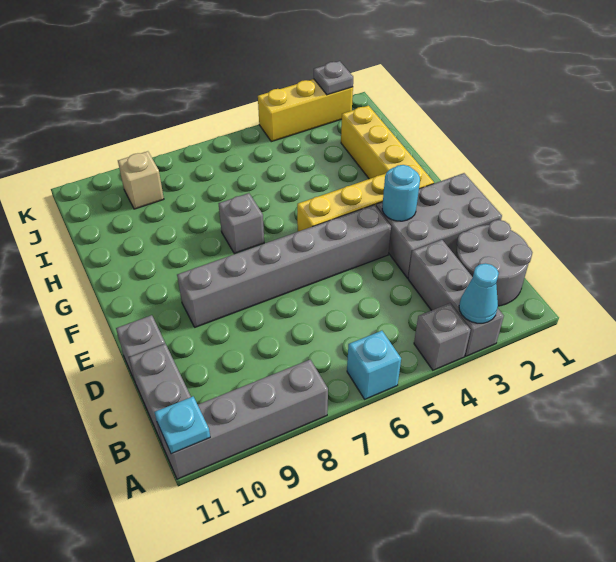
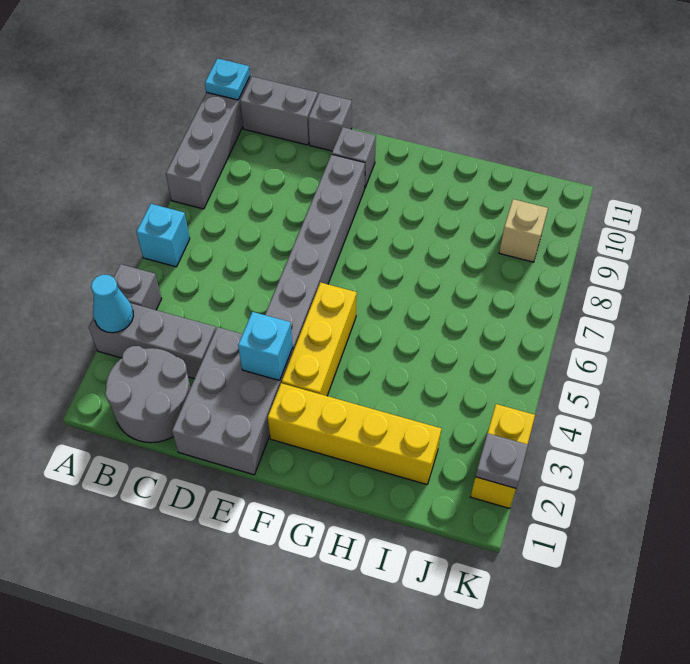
cyan 1x1 round brick [382,165,420,221] -> cyan 1x1 brick [238,312,293,381]
grey 1x1 brick [219,193,264,254] -> grey 1x1 brick moved to [332,127,376,187]
yellow 1x3 brick [258,79,353,142] -> yellow 1x2 brick [471,404,535,508]

